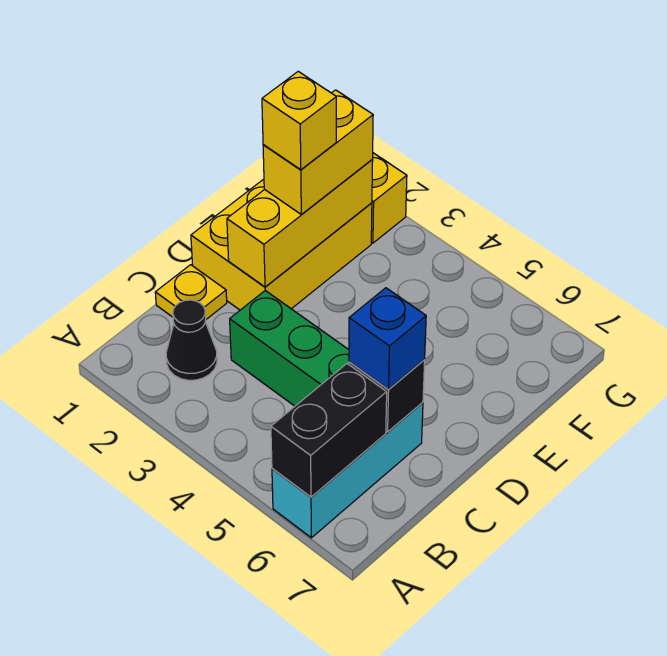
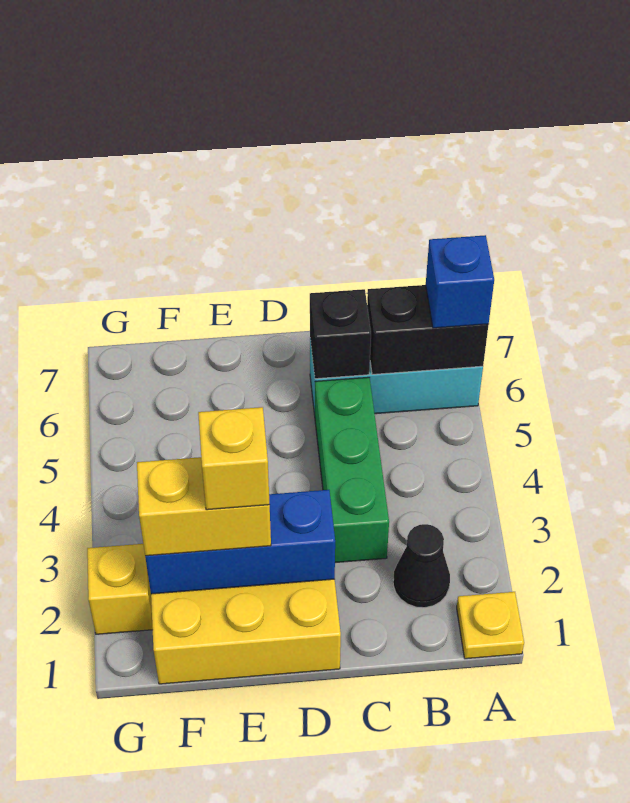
yellow 1x1 plate [155,265,227,319] -> yellow 1x1 plate moved to [457,592,524,659]
blue 1x1 brick [349,288,426,389] -> blue 1x1 brick moved to [426,235,494,328]
yellow 1x3 brick [227,160,373,287] -> blue 1x3 brick [145,490,335,594]

